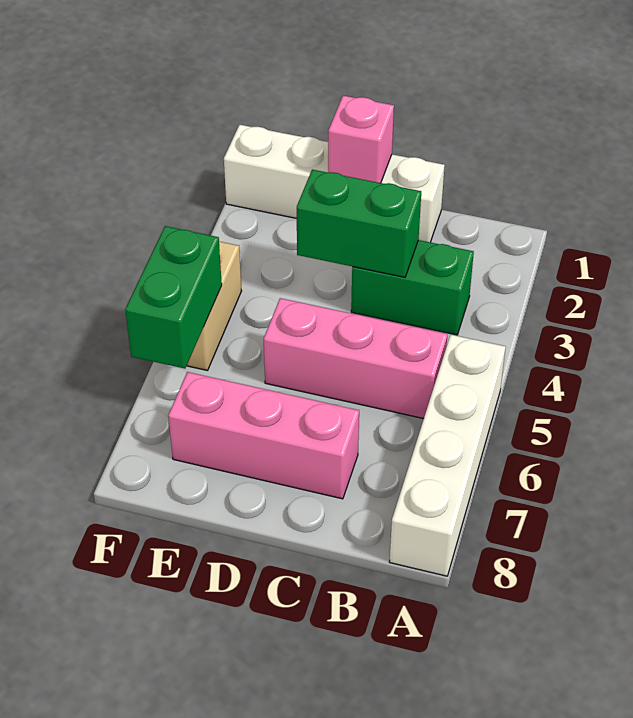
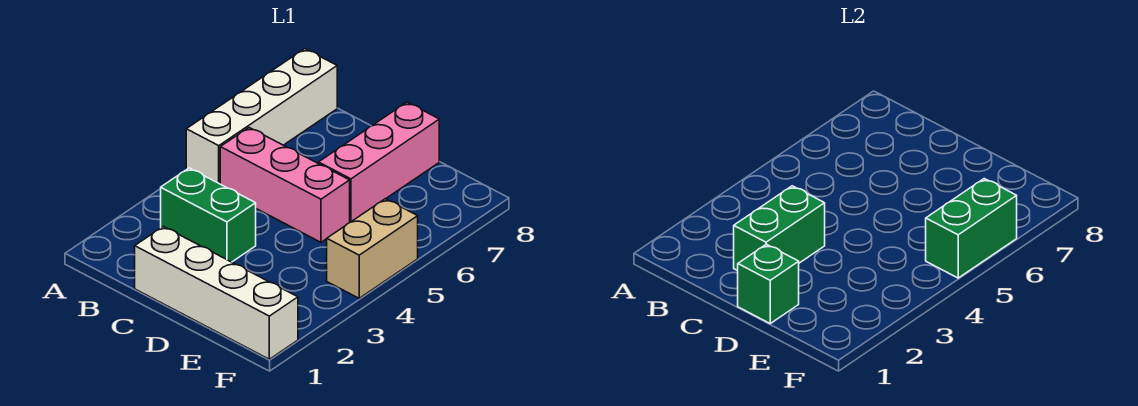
green 1x2 brick [297,170,421,277] -> green 1x2 brick turned to [734,186,825,271]
pink 1x3 brick [168,372,359,499] -> pink 1x3 brick turned to [319,102,439,222]
pink 1x1 brick [328,96,394,183] -> green 1x1 brick [738,244,799,323]

